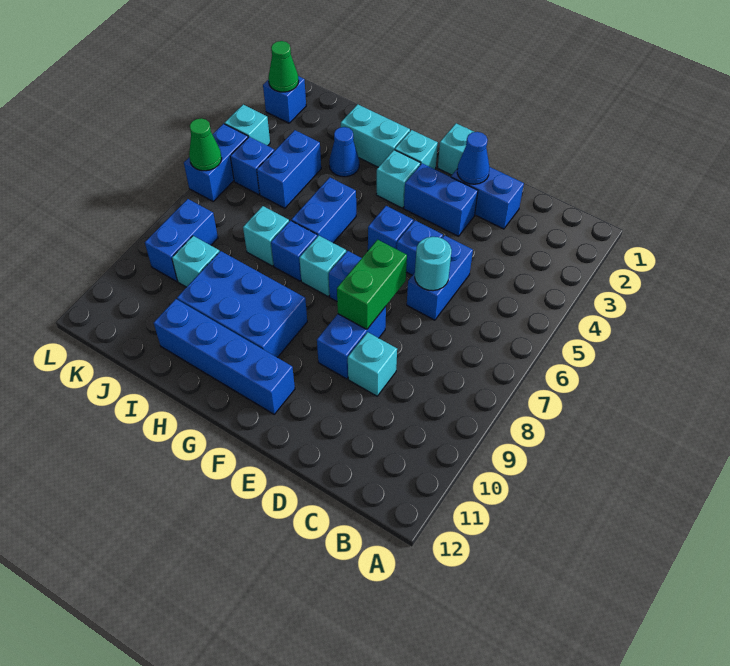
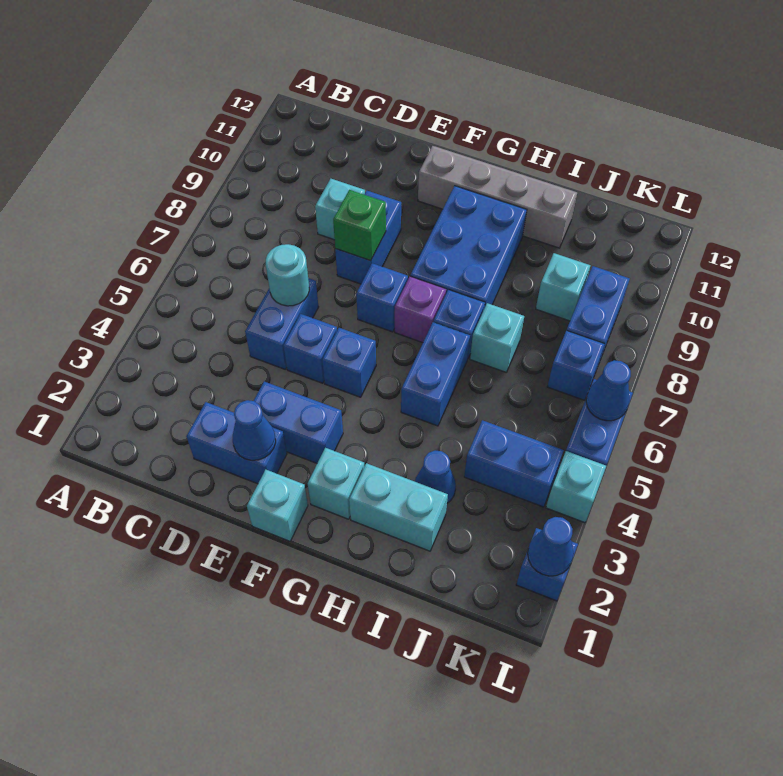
green 1x2 brick [337,240,407,329] -> green 1x1 brick [333,190,386,261]
blue 1x4 brick [154,299,295,414] -> grey 1x4 brick [418,146,577,248]
cyan 1x1 brick [376,150,420,208] -> none
cyan 1x1 brick [299,236,346,296] -> purple 1x1 brick [395,276,446,343]
blue 2x3 brick [177,251,307,358] -> blue 2x3 brick turned to [410,186,527,308]
blue 1x2 brick [257,130,321,208] -> blue 1x2 brick turned to [464,420,564,507]
blue 1x1 brick [230,137,274,195] -> blue 1x1 brick moved to [547,331,605,400]
green 1x1 cone [268,41,299,92] -> blue 1x1 cone [528,517,574,576]
green 1x1 cone [189,118,222,171] -> blue 1x1 cone [586,360,631,421]

